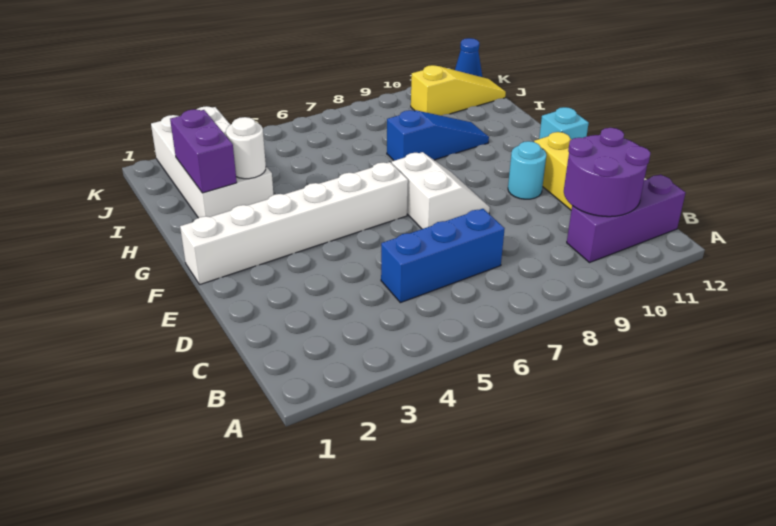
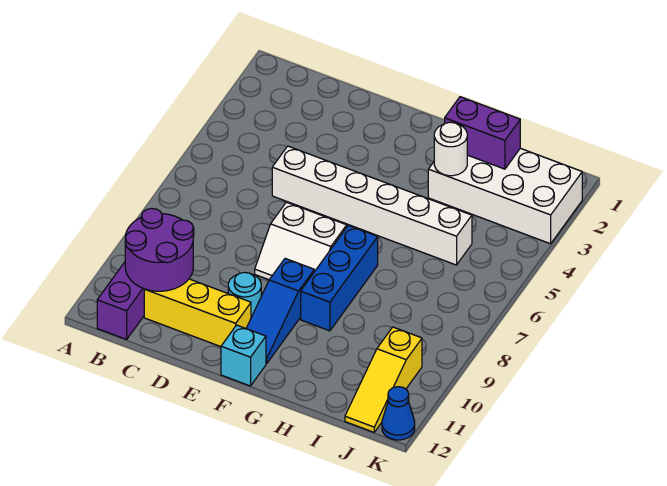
blue 1x3 brick [381,209,505,303] -> blue 1x3 brick moved to [301,225,378,331]
white 1x6 brick [180,162,408,285] -> white 1x6 brick turned to [272,146,472,265]
blue 1x3 slope [387,110,489,161] -> blue 1x3 slope moved to [246,259,314,364]

